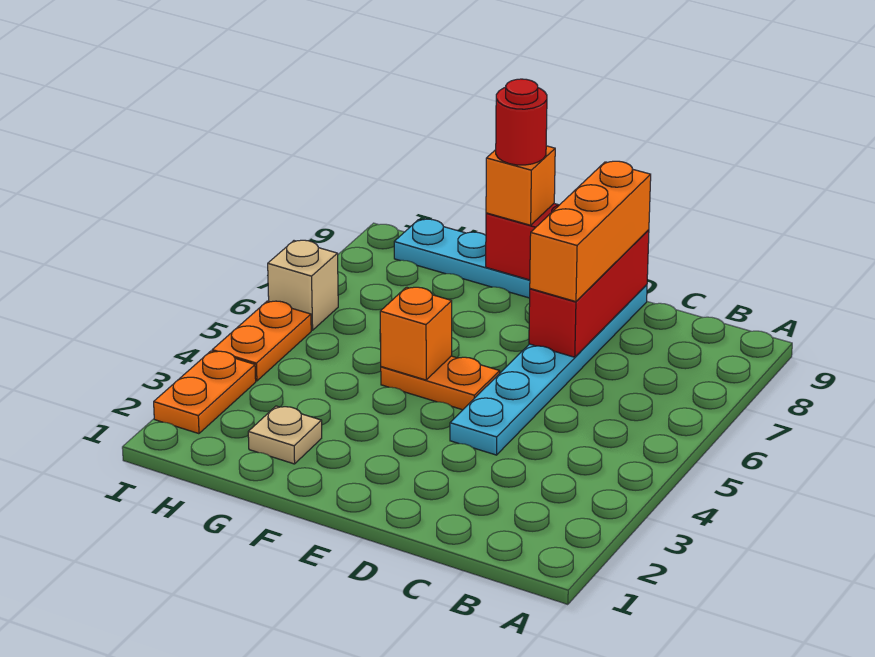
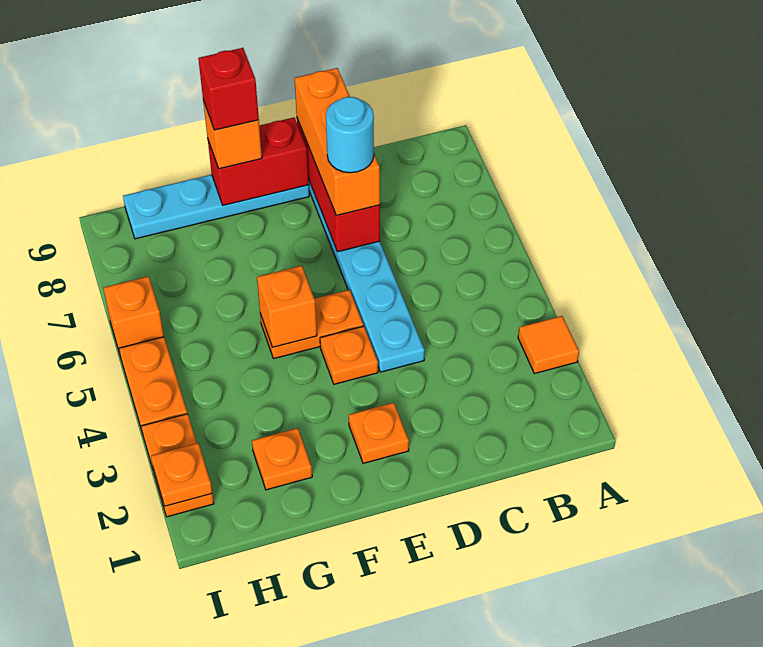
none -> orange 1x1 tile [518,316,579,374]
none -> cyan 1x1 round brick [326,97,374,173]
none -> orange 1x1 plate [349,403,409,463]
none -> orange 1x1 plate [320,326,378,384]
red 1x1 round brick [496,79,547,165] -> red 1x1 brick [198,48,259,130]
tan 1x1 plate [248,406,322,464] -> orange 1x1 plate [252,428,312,490]
none -> orange 1x1 plate [151,443,212,506]
tan 1x1 brick [268,240,338,330] -> orange 1x1 brick [104,276,164,354]

